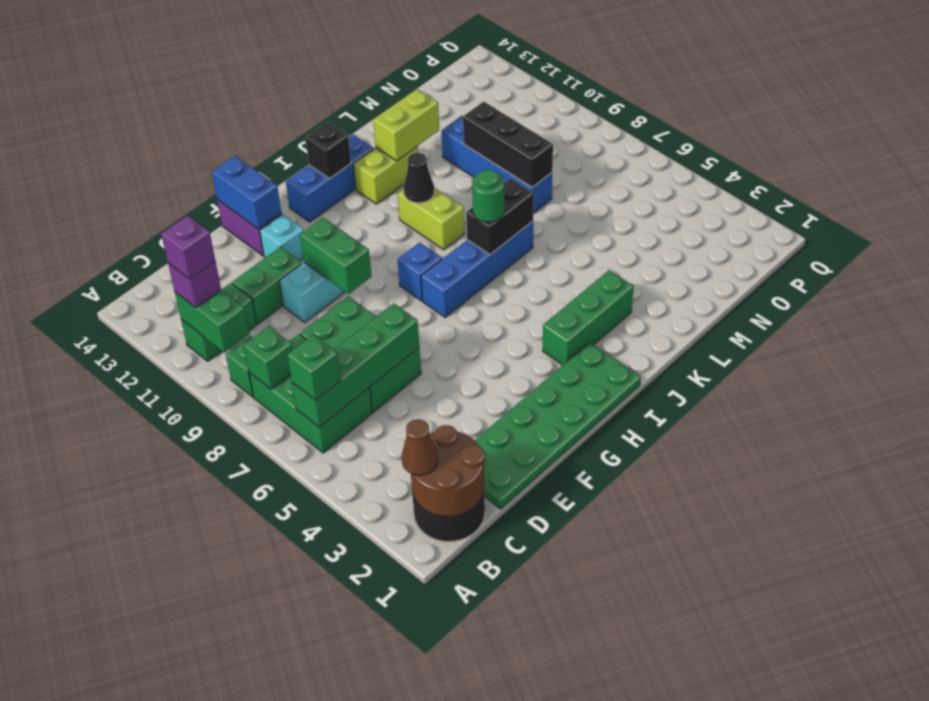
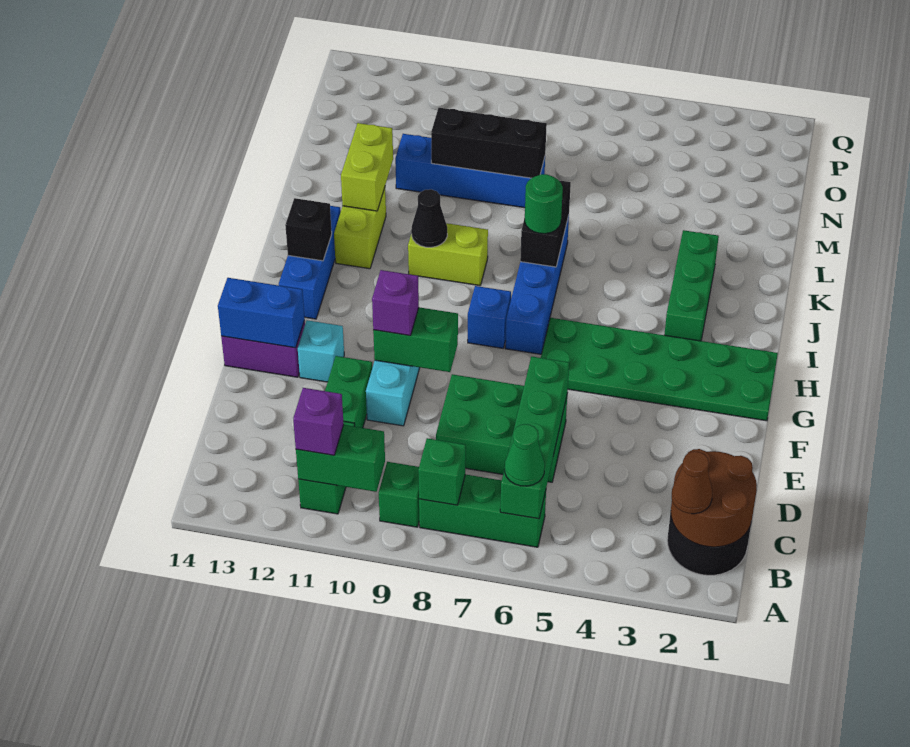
green 2x3 brick [249,334,372,453] -> green 1x3 brick [419,474,546,547]
green 1x1 brick [287,335,341,400] -> green 1x1 cone [505,424,545,486]
purple 1x1 brick [161,215,215,279] -> purple 1x1 brick moved to [372,270,419,336]
green 2x6 plate [475,342,641,509] -> green 2x6 plate turned to [541,318,778,421]

